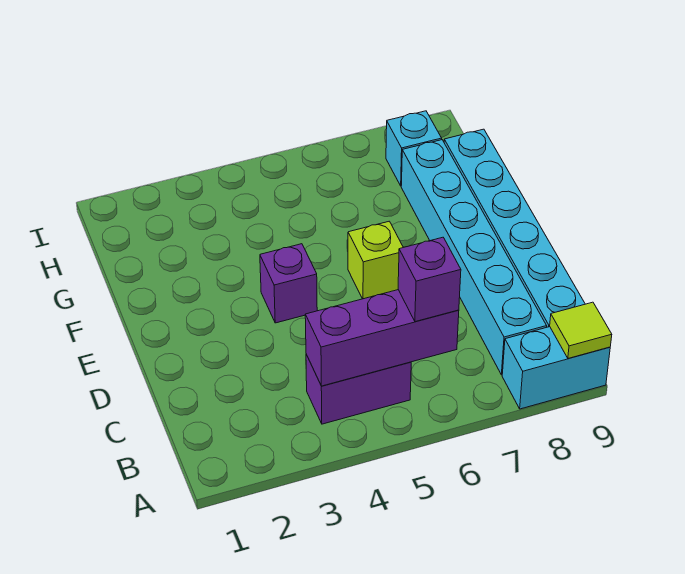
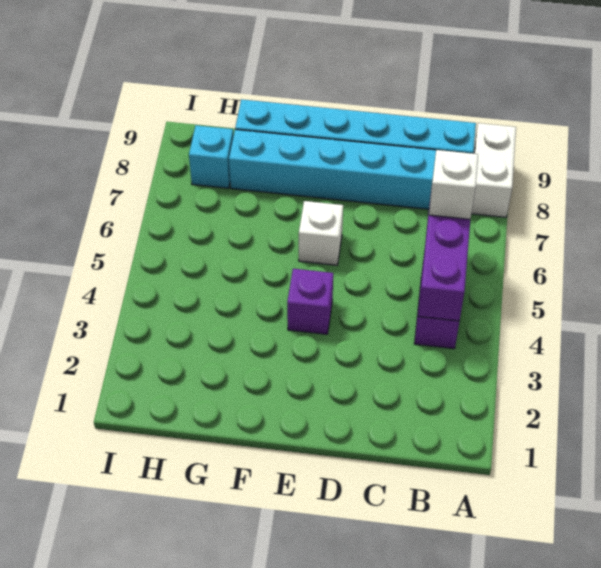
cyan 1x2 brick [502,327,610,409] -> white 1x2 brick [471,123,516,217]
lime 1x1 tile [550,302,612,358] -> none
purple 1x1 brick [398,237,461,322] -> white 1x1 brick [429,150,478,219]
lime 1x1 brick [348,221,403,299] -> white 1x1 brick [299,201,343,265]

